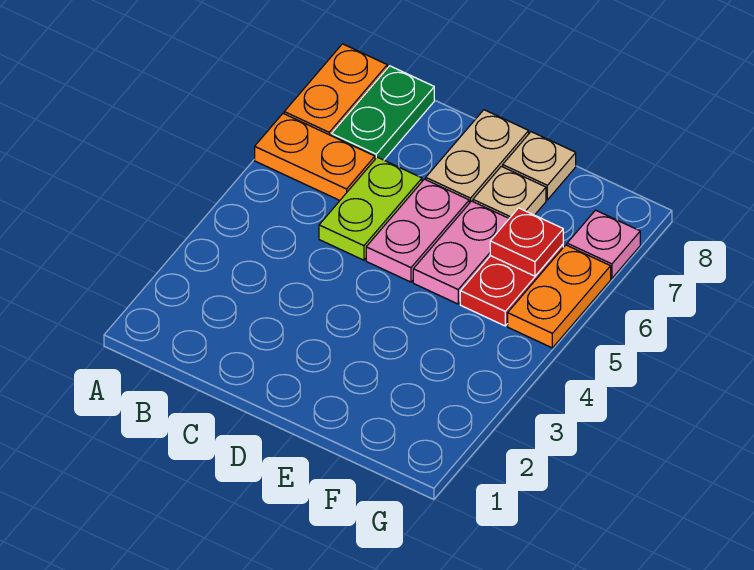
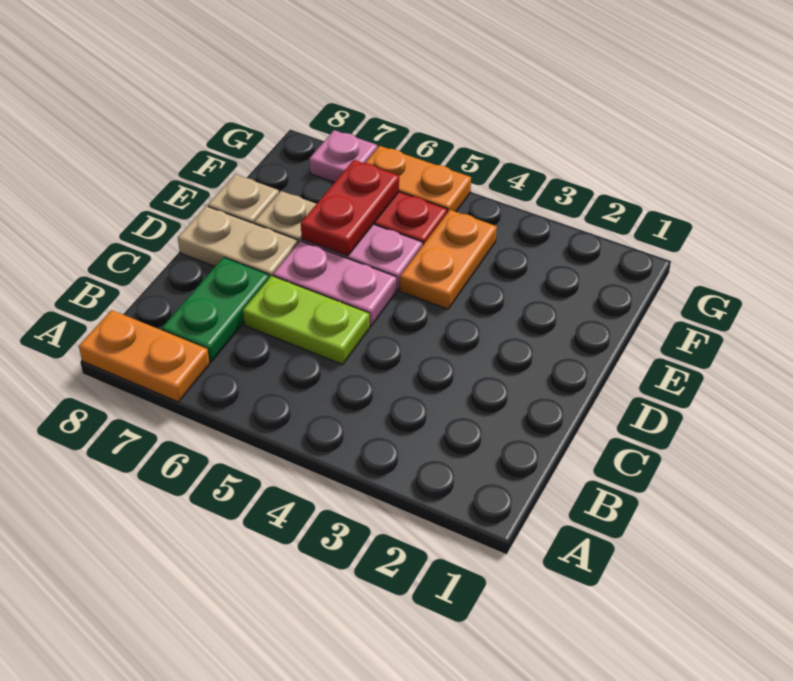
orange 1x2 plate [255,114,375,200] -> orange 1x2 plate moved to [400,210,497,309]
green 1x2 plate [331,66,434,160] -> green 1x2 plate turned to [162,257,269,362]
red 1x1 plate [490,208,563,276] -> red 1x2 plate [301,160,399,256]

